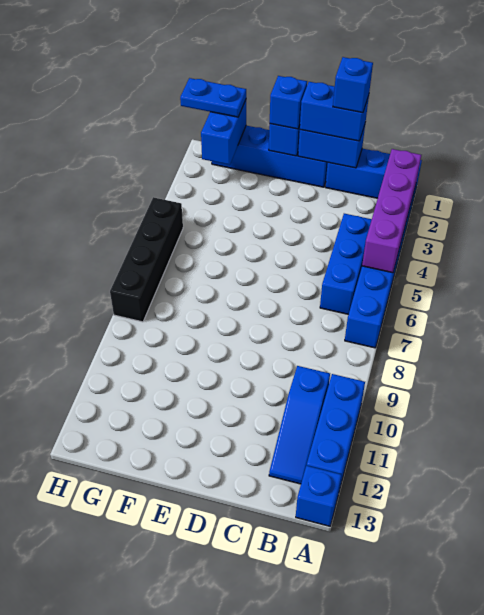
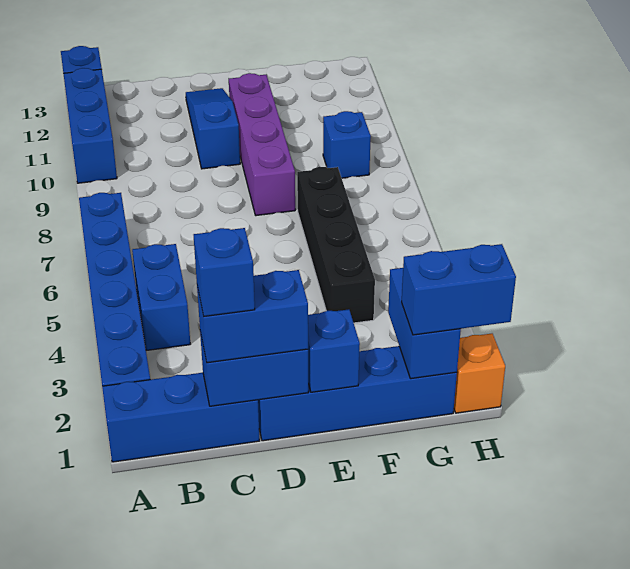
purple 1x4 brick [362,149,421,273] -> purple 1x4 brick moved to [229,73,295,216]
blue 1x3 brick [320,214,372,314] -> blue 1x2 brick [132,244,190,351]
blue 1x3 slope [269,366,330,484] -> blue 1x3 slope moved to [186,88,240,169]
blue 1x1 brick [270,76,307,129] -> blue 1x1 brick moved to [323,111,371,178]
blue 1x2 plate [180,78,246,117] -> blue 1x2 brick [402,244,516,335]
none -> orange 1x1 brick [454,334,505,413]
black 1x4 brick [110,197,183,322] -> black 1x4 brick moved to [297,167,375,323]

